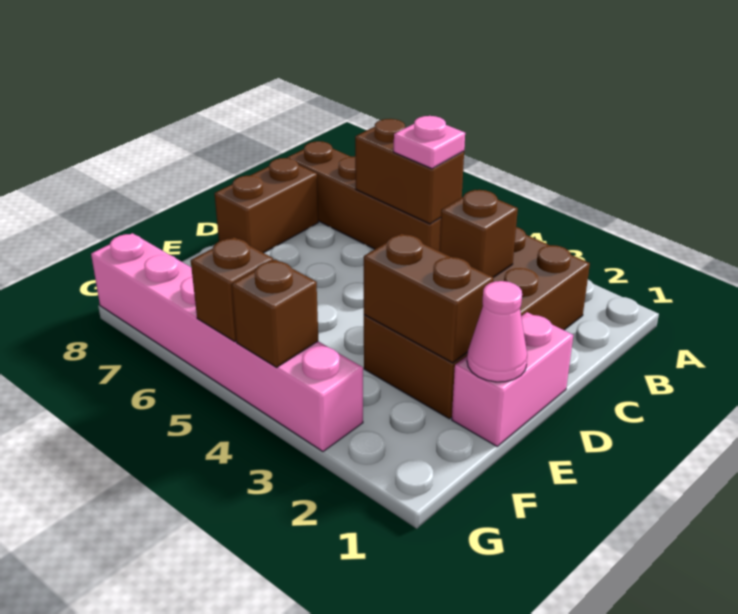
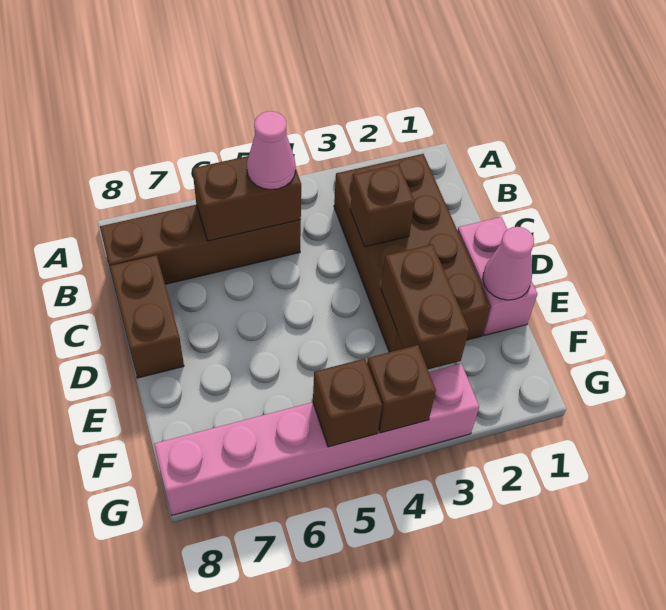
pink 1x1 plate [394,116,465,169] -> pink 1x1 cone [247,111,296,190]
brown 1x2 brick [364,233,494,363] -> brown 1x2 brick turned to [381,244,469,369]

